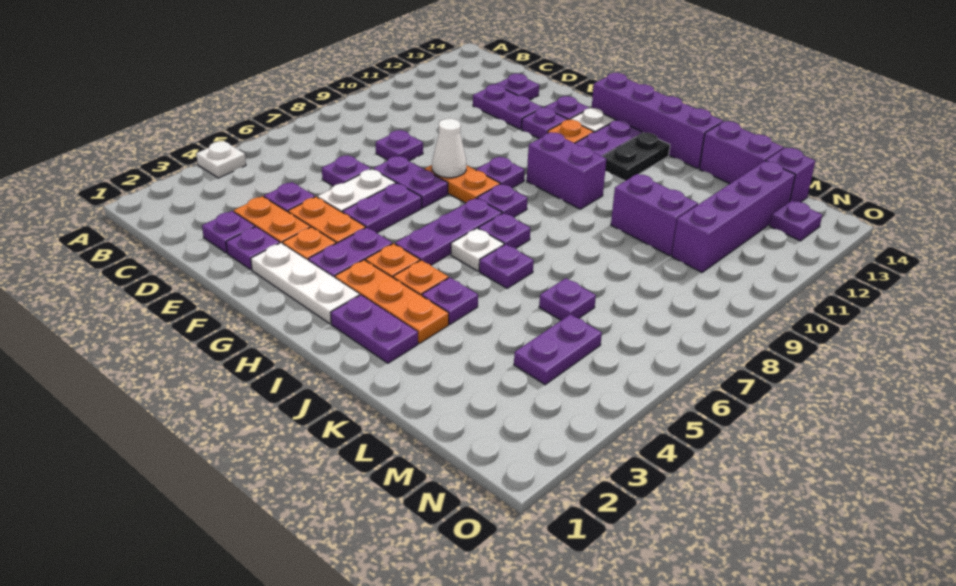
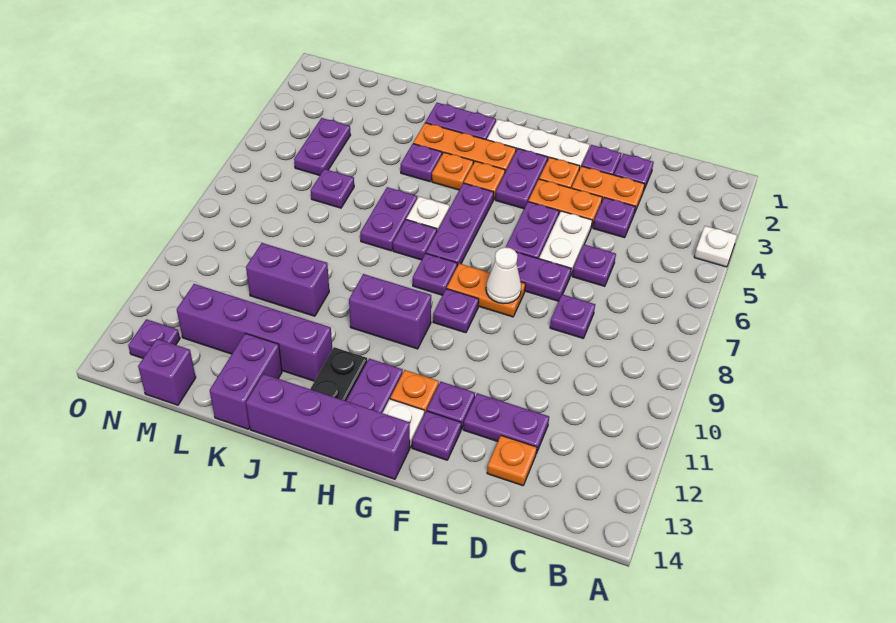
purple 1x1 plate [497,74,539,100] -> orange 1x1 plate [487,435,537,486]
purple 1x1 plate [479,244,534,288] -> purple 1x2 plate [360,187,417,251]
purple 1x2 brick [699,121,784,184] -> purple 1x2 brick turned to [210,333,282,429]
purple 1x4 brick [672,161,795,272] -> purple 1x4 brick turned to [177,284,332,381]

